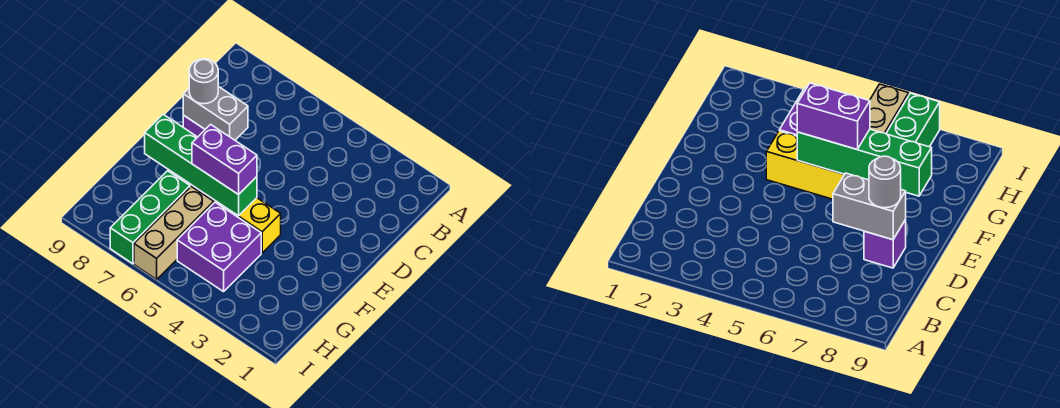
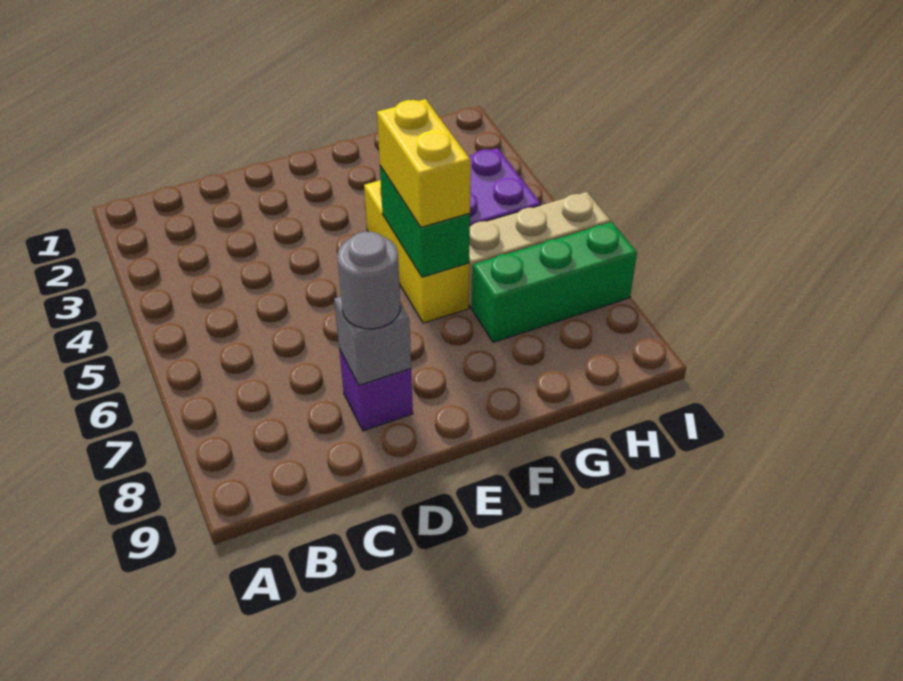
grey 1x2 brick [183,86,248,140] -> grey 1x1 brick [334,297,411,385]
green 1x4 brick [145,114,257,216] -> green 1x2 brick [380,166,470,277]
purple 1x2 brick [192,124,257,195] -> yellow 1x2 brick [377,99,471,227]

